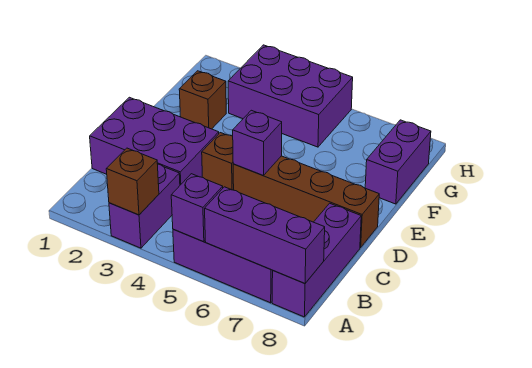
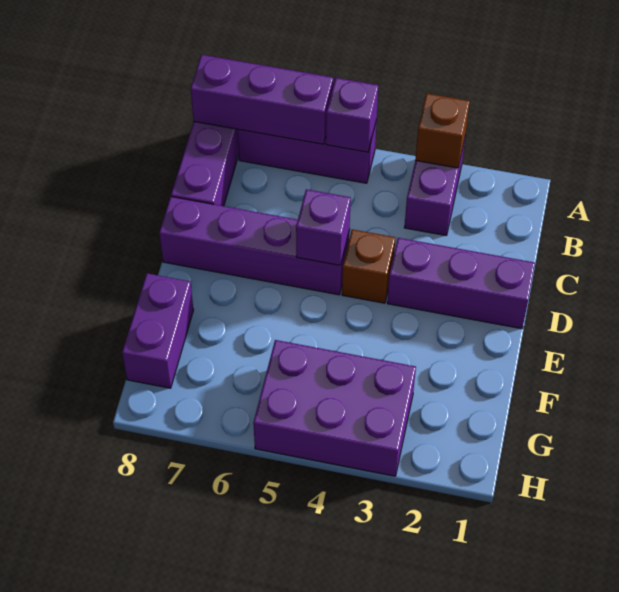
purple 2x3 brick [90,97,219,185] -> purple 1x3 brick [387,238,535,329]
brown 1x4 brick [233,156,379,247] -> purple 1x4 brick [159,197,350,295]
brown 1x1 brick [179,71,226,129] -> none

